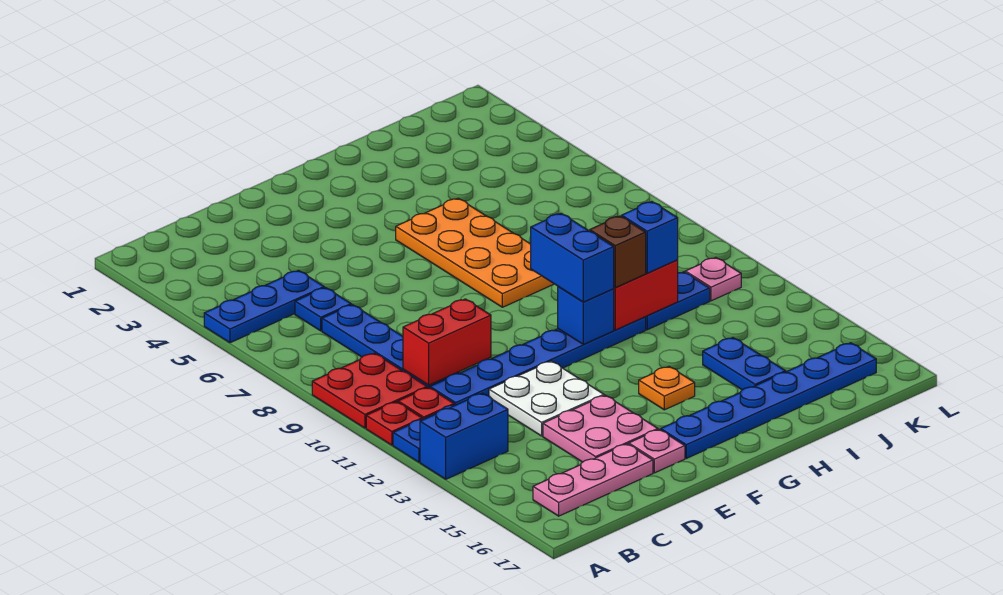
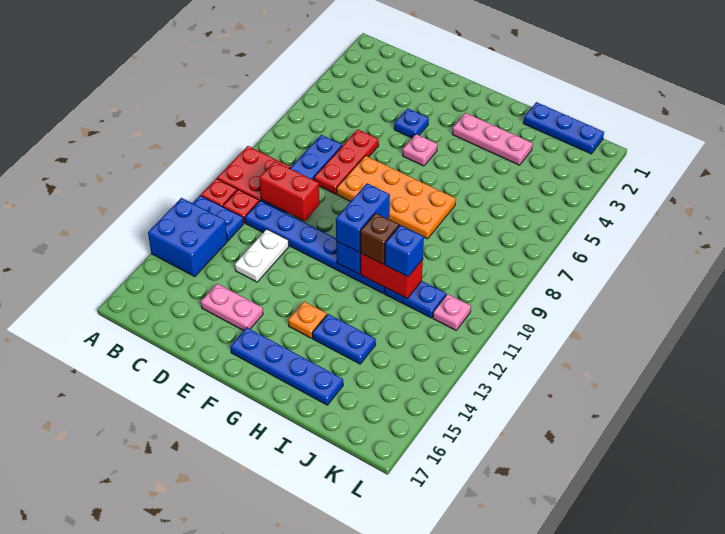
blue 1x3 plate [204,270,324,343] -> blue 1x3 plate moved to [523,102,604,154]
blue 1x2 brick [420,393,508,479] -> blue 2x2 brick [148,198,227,277]
pink 1x3 plate [533,444,653,516] -> pink 1x3 plate moved to [452,113,533,165]
blue 1x1 plate [295,288,351,331] -> blue 1x1 plate moved to [394,108,429,138]
none -> red 1x3 plate [314,129,379,194]
white 2x2 plate [489,361,604,436] -> white 1x2 plate [235,229,289,282]
pink 2x2 plate [543,395,658,462] -> pink 1x2 plate [201,284,263,331]
pink 1x1 plate [629,430,685,473] -> pink 1x1 plate moved to [403,134,437,166]
blue 1x6 plate [661,343,876,458] -> blue 1x4 plate [230,328,343,405]
orange 2x4 plate [396,198,554,307] -> orange 2x4 plate turned to [337,156,456,239]
blue 1x2 plate [703,338,786,390] -> blue 1x2 plate turned to [312,314,376,364]

